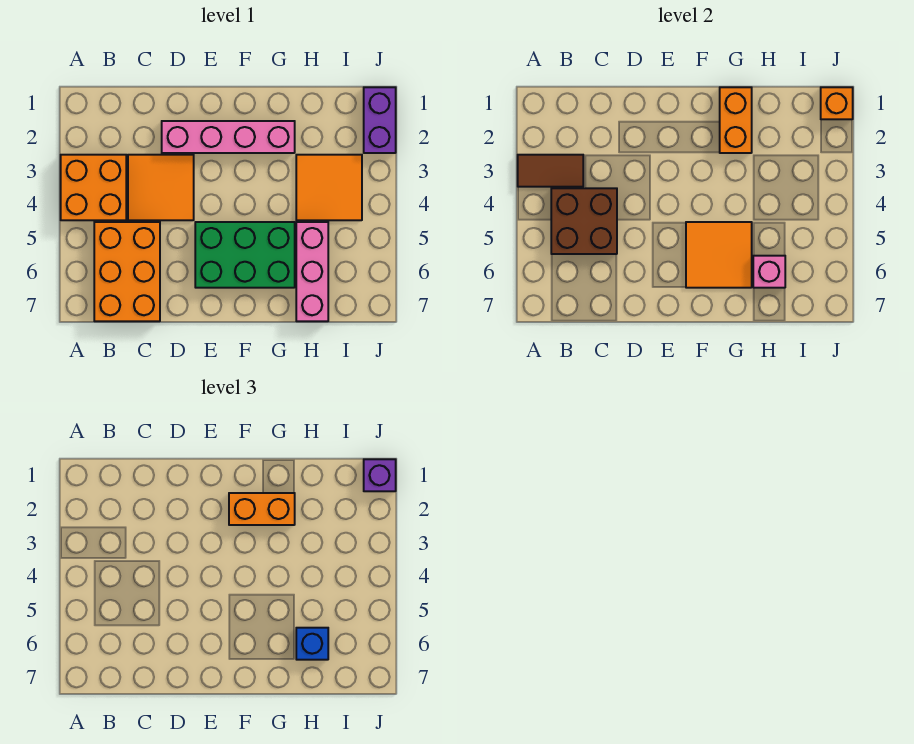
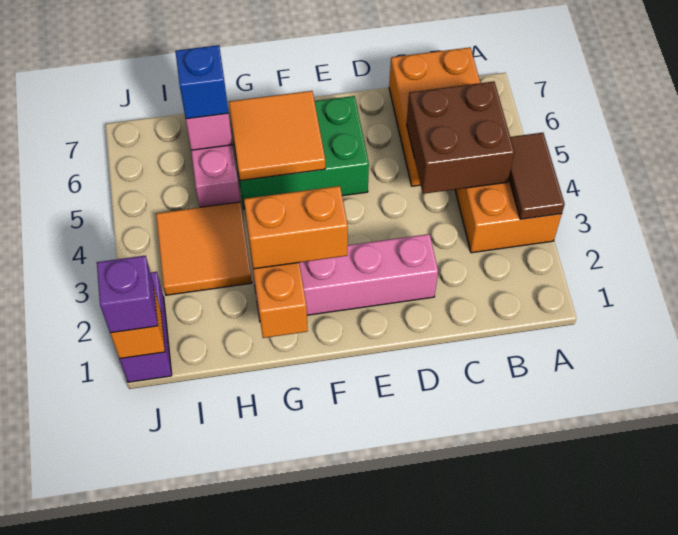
brown 1x2 tile [518,155,583,187] -> brown 1x2 tile turned to [509,133,565,219]
orange 2x2 tile [128,155,194,220] -> none

